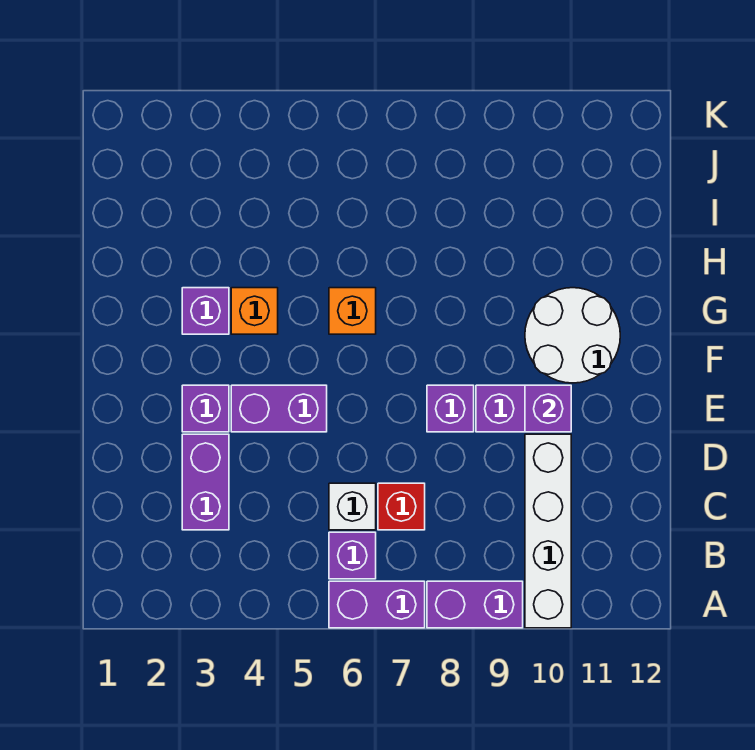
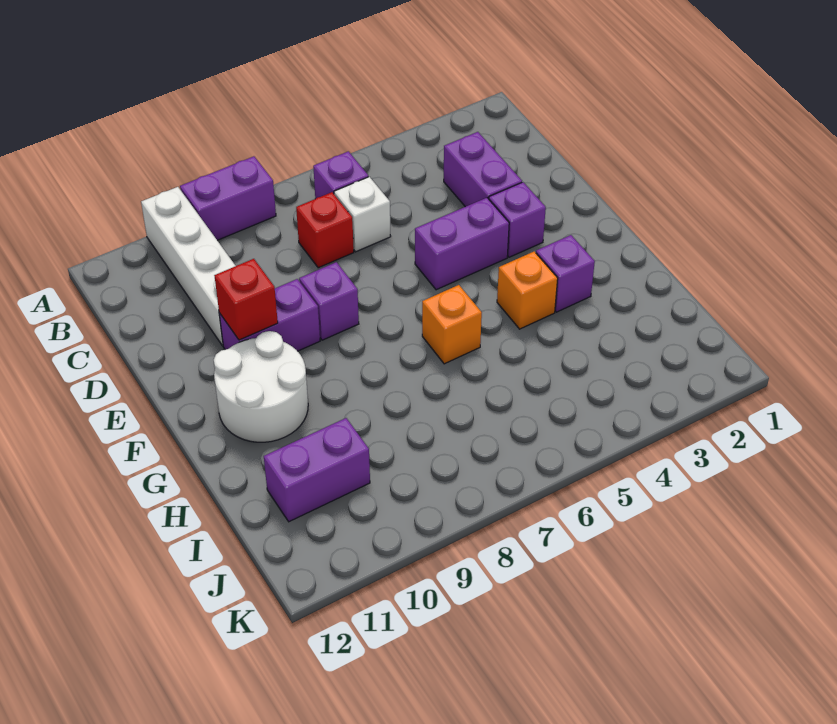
purple 1x2 brick [329,581,425,628] -> purple 1x2 brick moved to [264,418,370,522]
purple 1x1 brick [525,385,571,432] -> red 1x1 brick [214,259,278,340]

